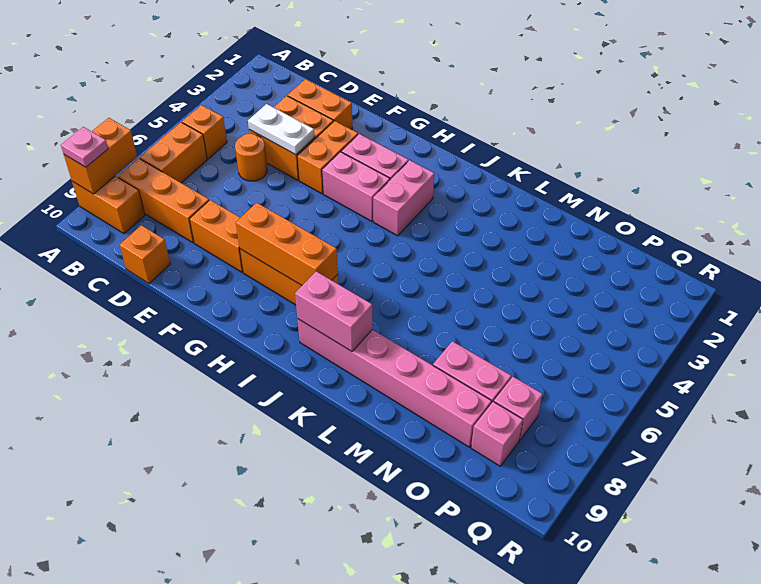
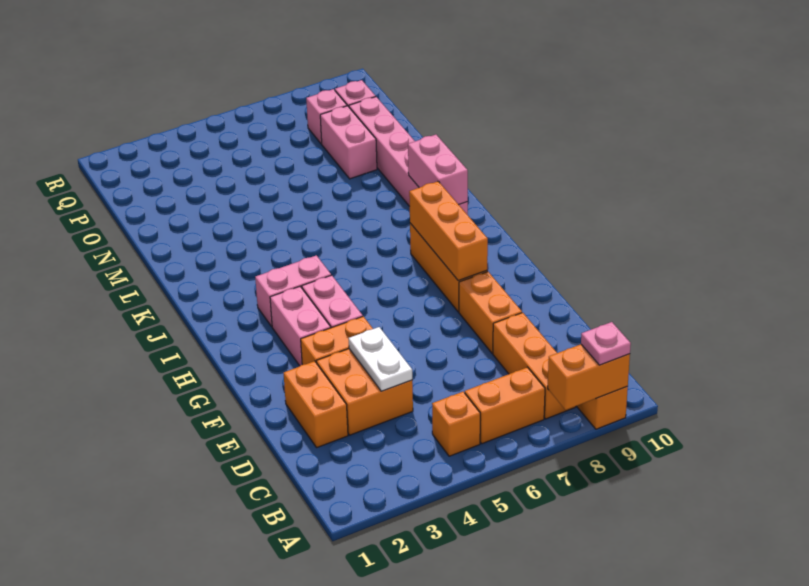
orange 1x1 round brick [235,134,267,181] -> none
orange 1x1 brick [120,225,170,284] -> none

